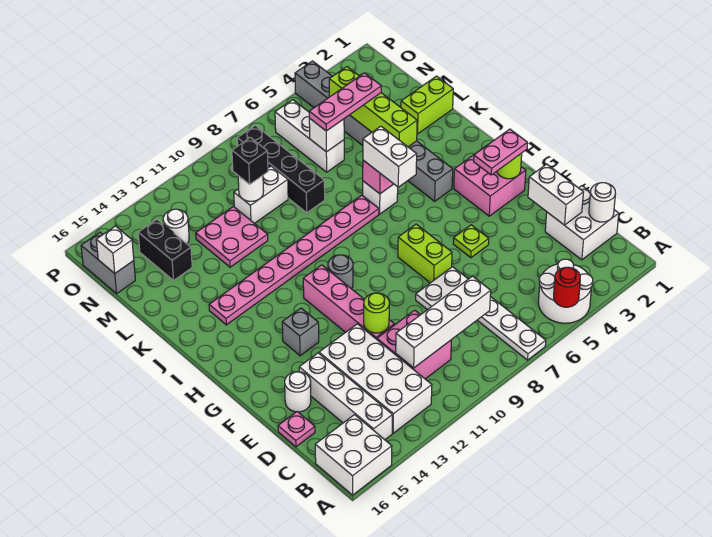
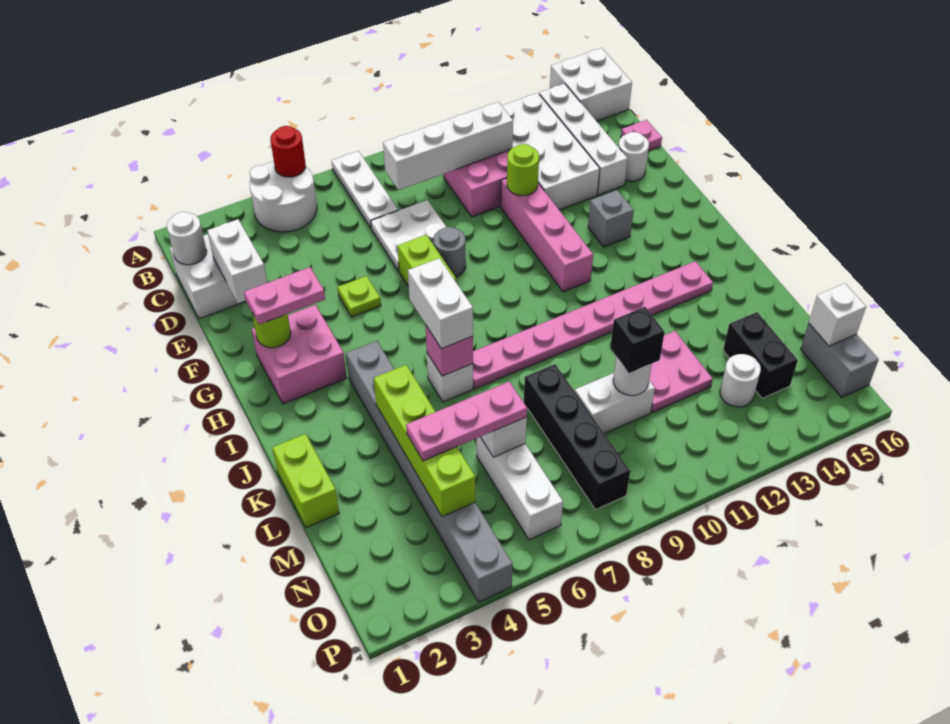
grey 1x1 round brick [328,255,353,289] -> grey 1x1 round brick moved to [434,227,466,277]
lime 1x2 brick [401,76,453,134] -> lime 1x2 brick turned to [272,434,339,528]

